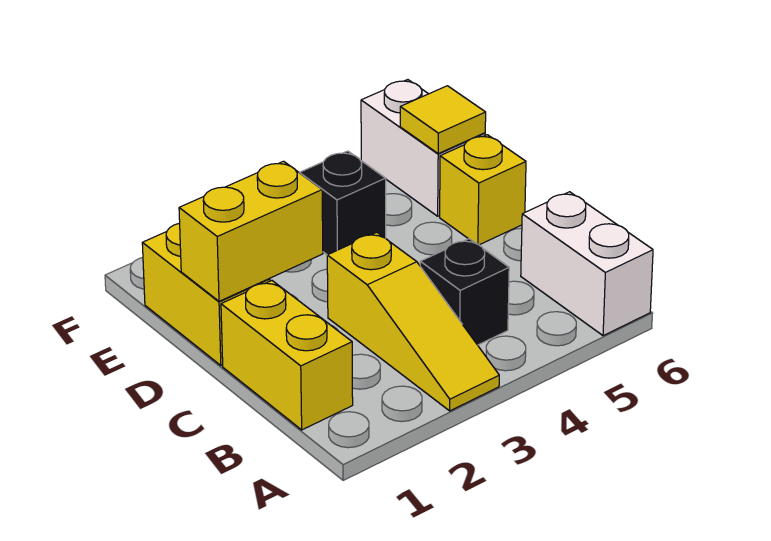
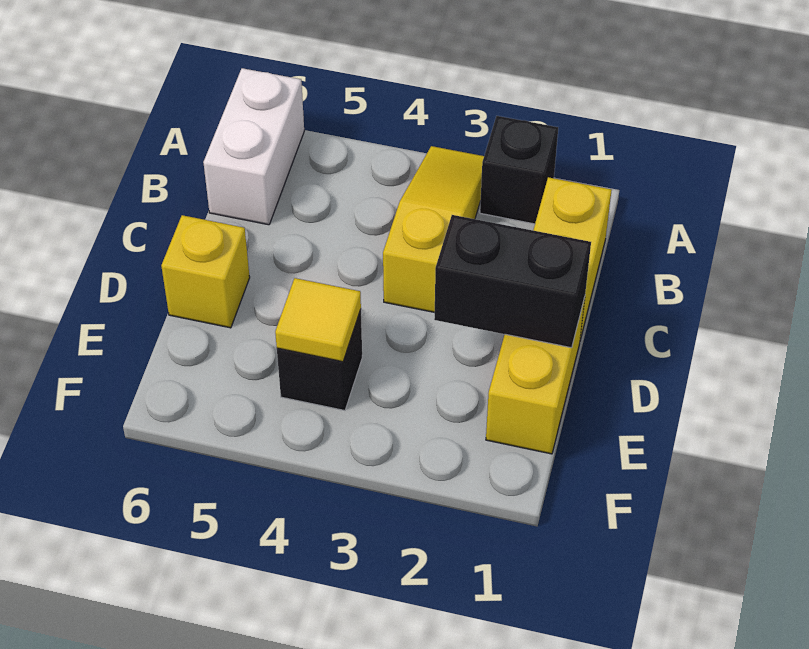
black 1x1 brick [420,239,509,345] -> black 1x1 brick moved to [480,116,558,224]
yellow 1x2 brick [179,161,323,301] -> black 1x2 brick [434,215,591,348]
white 1x2 brick [361,80,485,216] -> none
yellow 1x1 tile [400,86,486,154] -> yellow 1x1 tile moved to [275,278,361,362]

